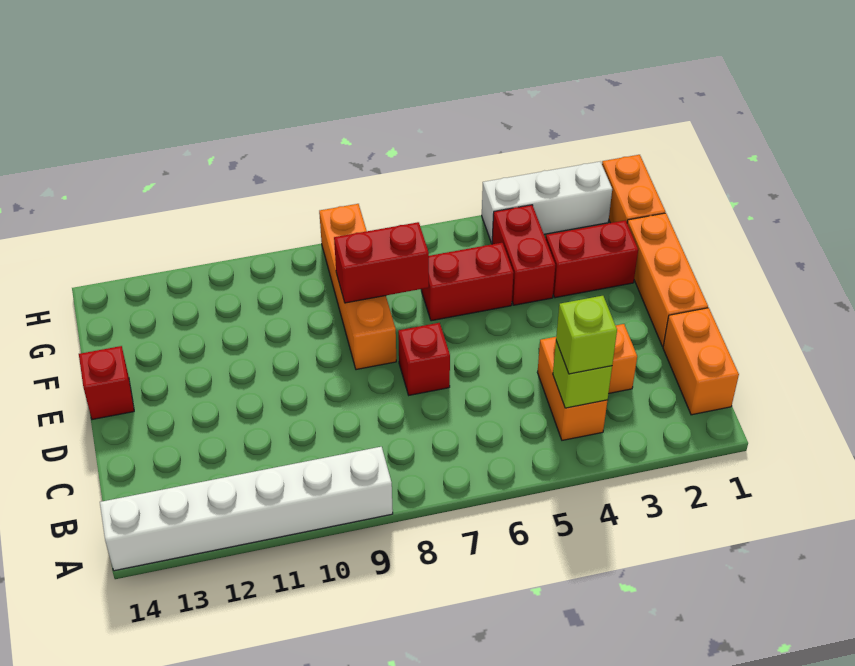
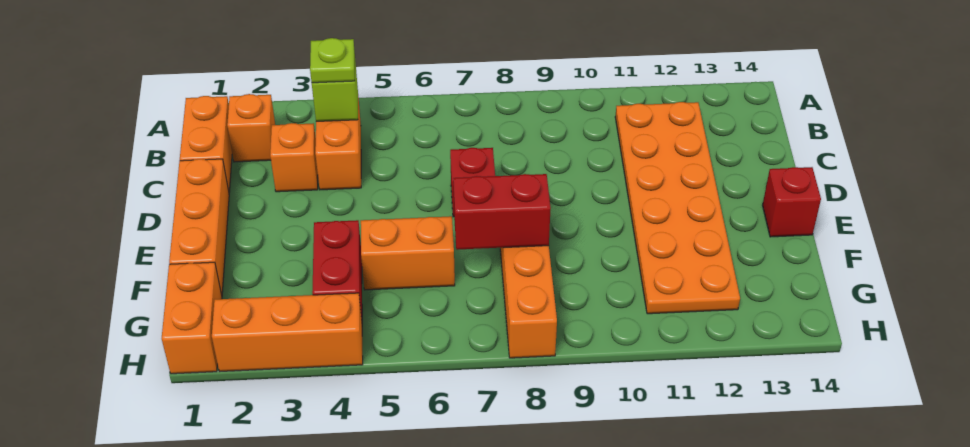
white 1x6 brick [100,447,393,571] -> none
none -> orange 1x1 brick [227,94,275,162]
lime 1x1 brick [556,296,617,374] -> lime 1x1 plate [310,38,355,83]
none -> orange 2x6 plate [615,102,740,314]
red 1x2 brick [546,220,638,298] -> none
red 1x2 brick [421,243,513,321] -> orange 1x2 brick [361,216,455,290]
white 1x3 brick [482,162,612,243] -> orange 1x3 brick [212,293,363,372]

